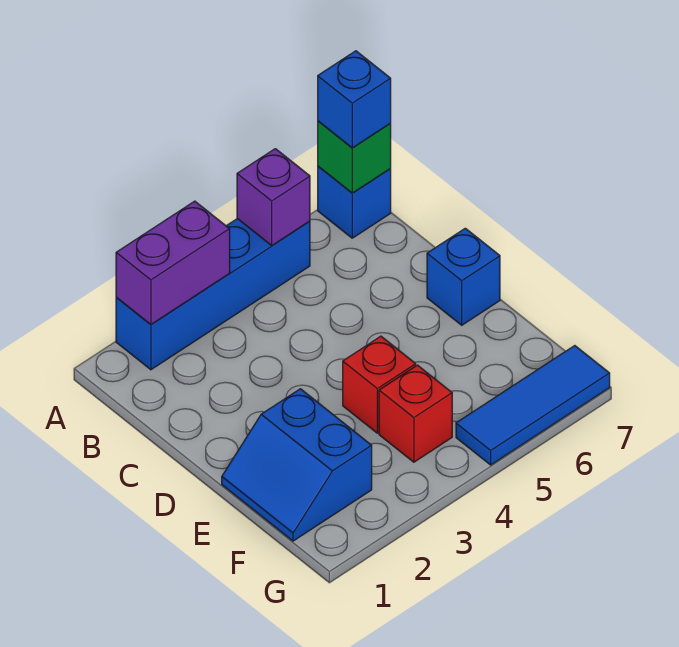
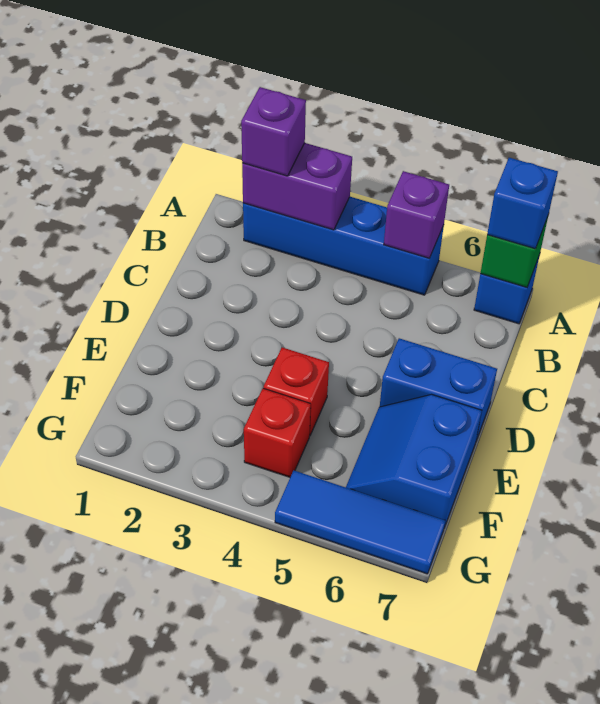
none -> purple 1x1 brick [241,87,306,176]
blue 1x1 brick [427,228,500,325] -> blue 1x2 brick [380,338,497,441]
blue 2x2 slope [222,389,372,541] -> blue 2x2 slope moved to [346,395,482,528]

